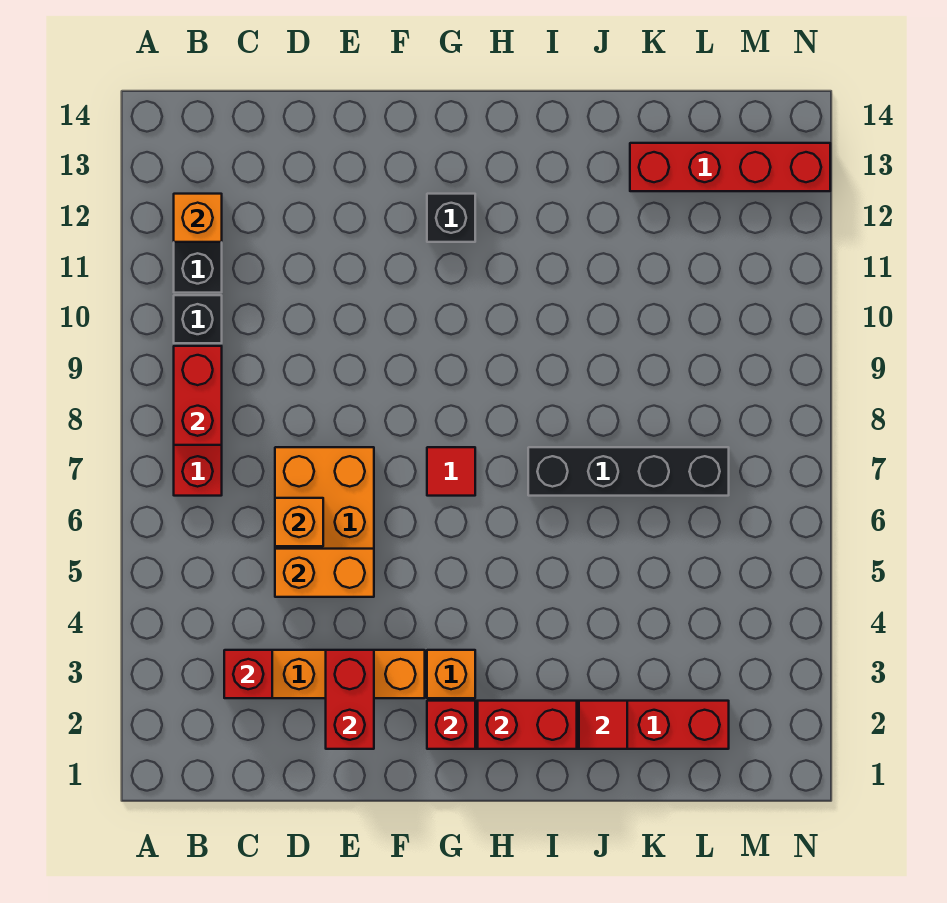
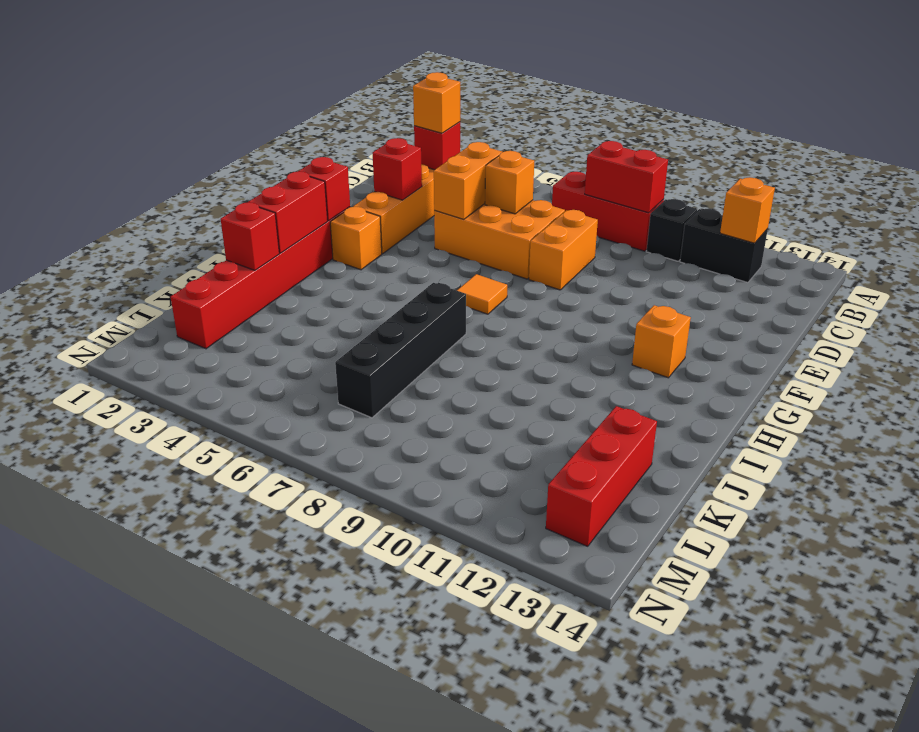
none -> orange 1x1 brick [413,72,460,133]
none -> orange 1x2 brick [529,210,598,290]
red 1x2 brick [326,650,374,749] -> red 1x1 brick [373,138,422,200]
red 1x1 tile [427,447,475,496] -> orange 1x1 tile [457,274,507,314]
black 1x1 brick [427,194,475,242] -> orange 1x1 brick [632,305,691,378]
red 1x1 tile [579,701,627,749] -> red 1x1 brick [221,202,279,270]
red 1x4 brick [630,143,830,191] -> red 1x3 brick [546,406,657,546]

